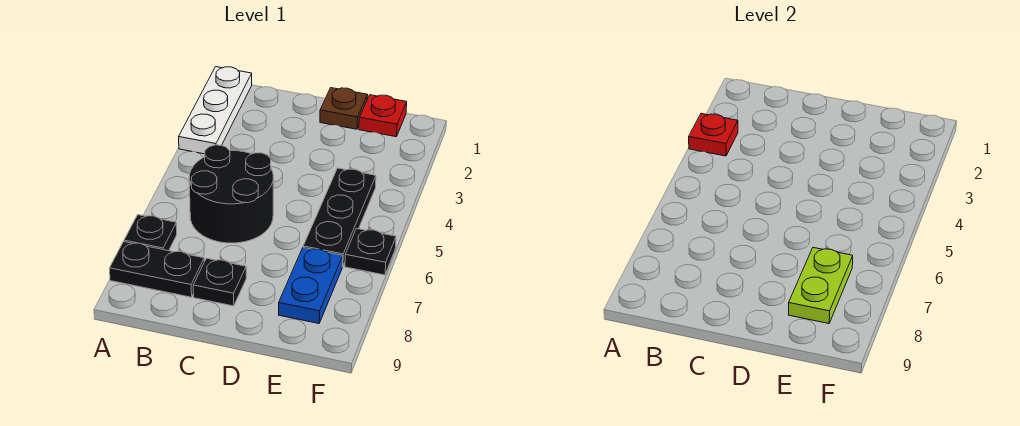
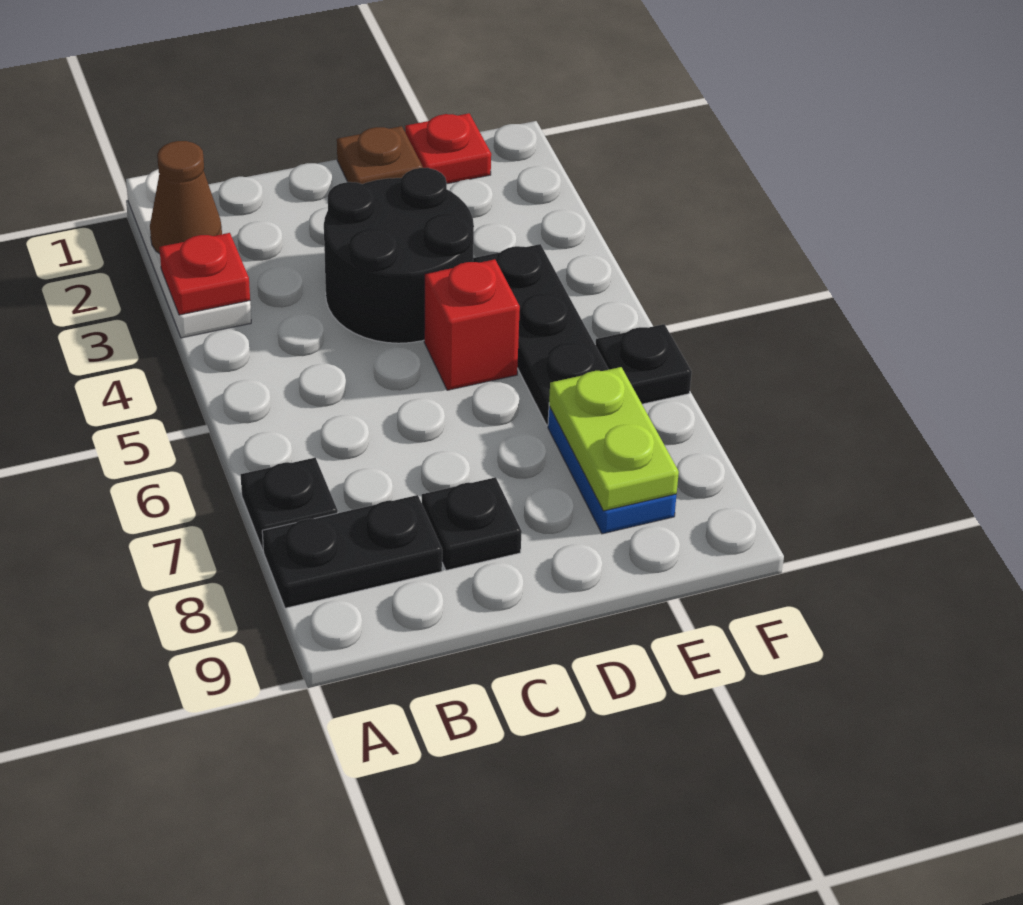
none -> brown 1x1 cone [150,141,222,254]
black 2x2 round brick [189,145,273,243] -> black 2x2 round brick moved to [324,168,474,343]
none -> red 1x1 brick [424,259,520,390]

